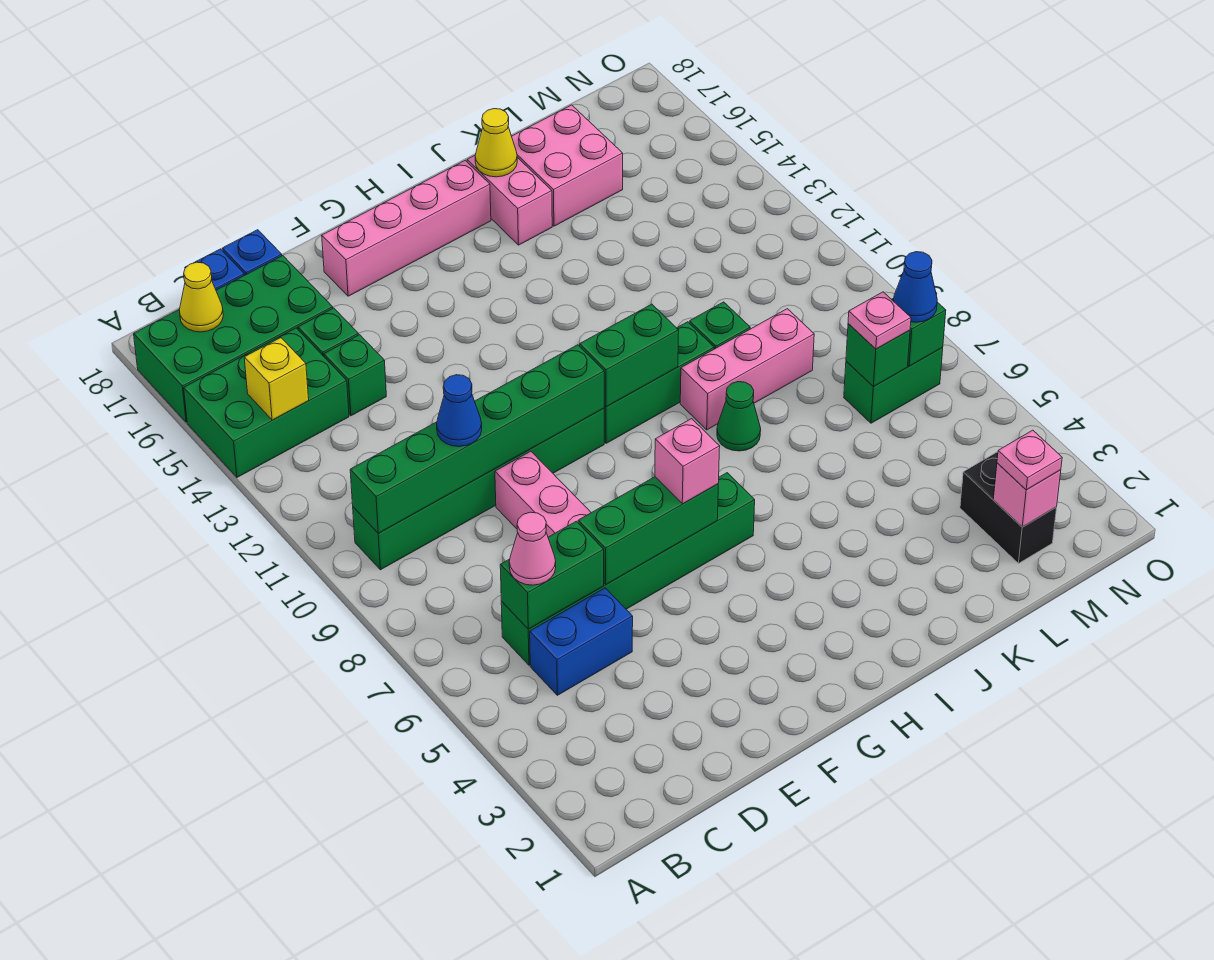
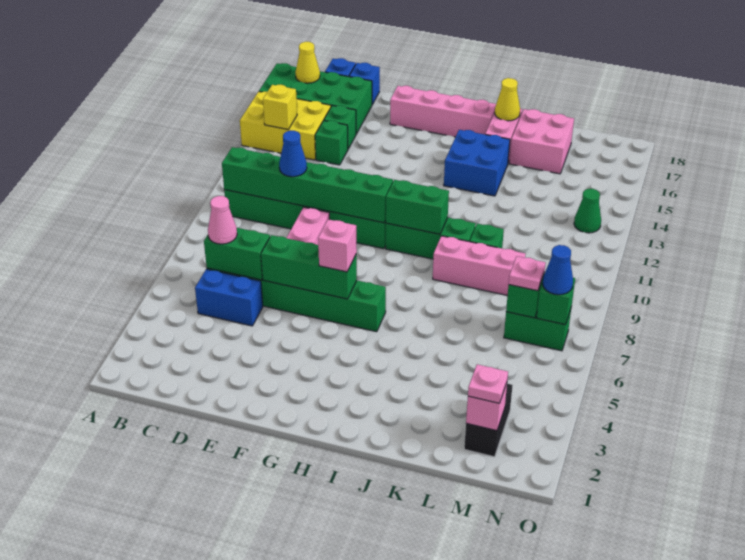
green 2x3 brick [184,328,349,477] -> yellow 2x3 brick [240,92,331,160]
none -> blue 2x2 brick [444,130,510,196]
green 1x1 cone [717,382,761,451] -> green 1x1 cone moved to [574,189,601,233]

